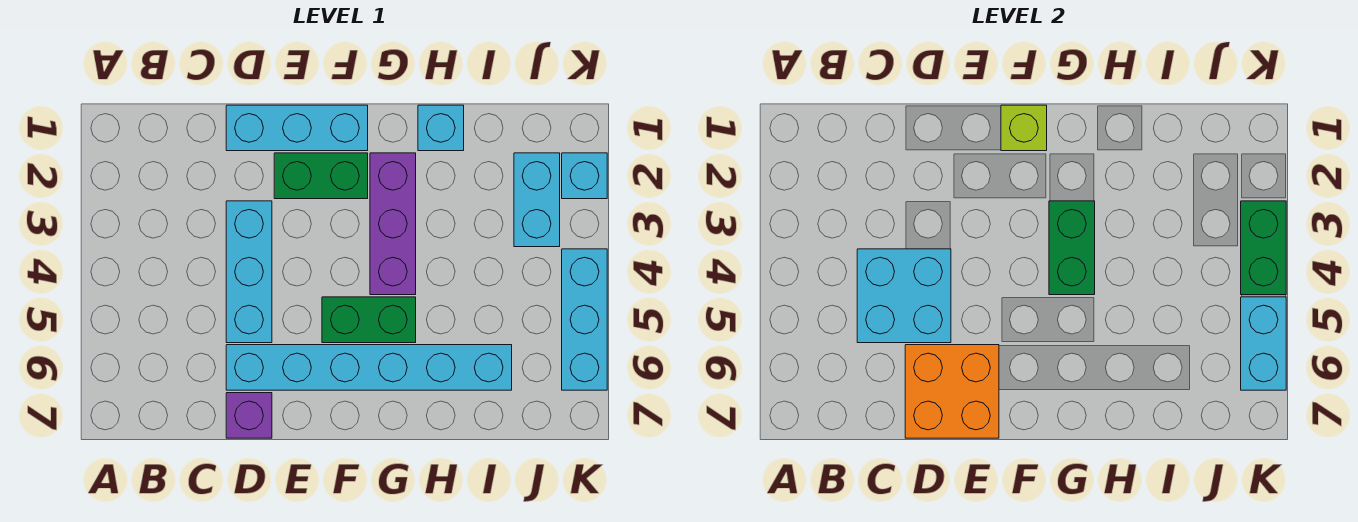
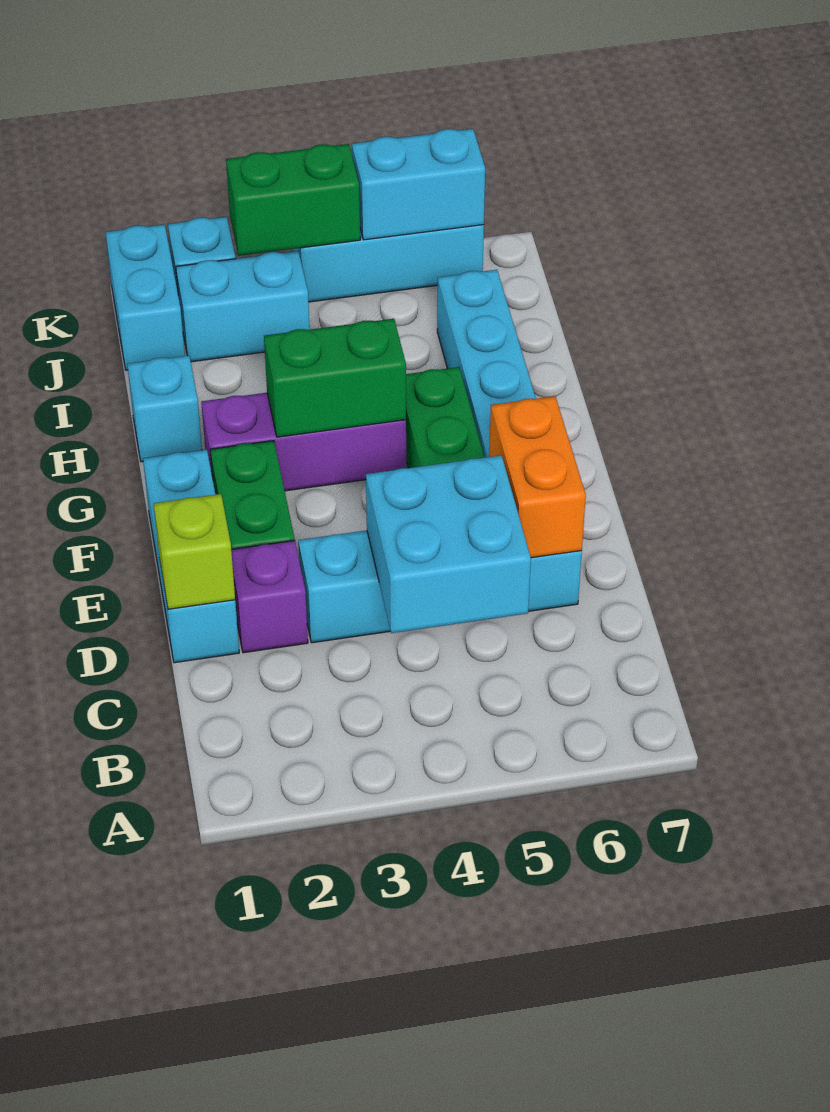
orange 2x2 brick [905,345,999,438] -> orange 1x2 brick [489,396,586,558]
purple 1x1 brick [226,393,272,438] -> purple 1x1 brick moved to [231,541,308,653]
lime 1x1 brick [1001,105,1047,151] -> lime 1x1 brick moved to [154,494,235,609]
none -> cyan 1x2 brick [105,224,185,370]

